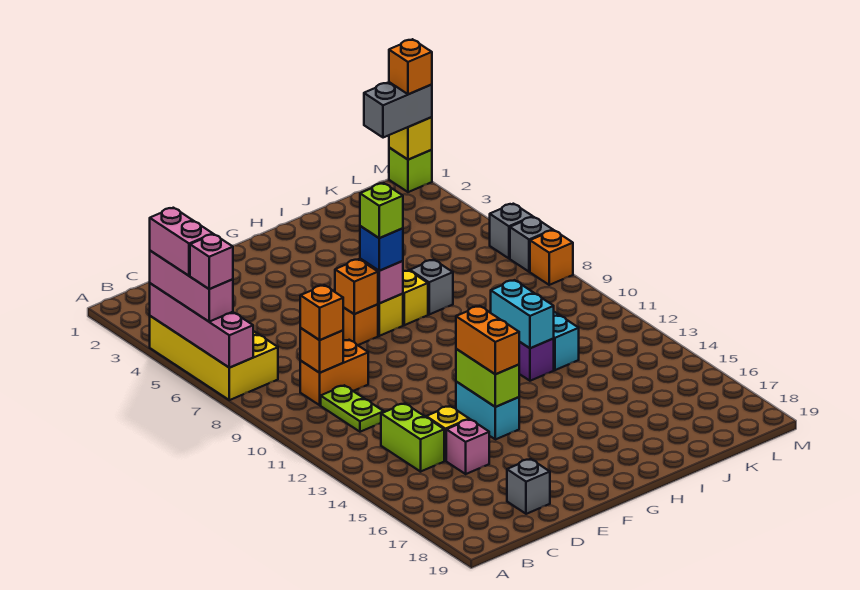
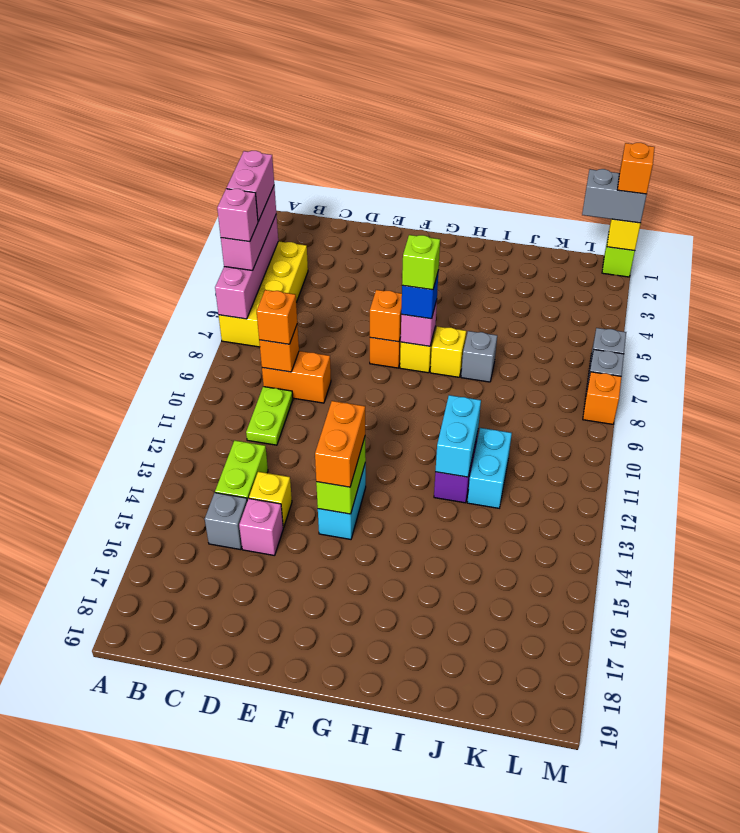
grey 1x1 brick [507,459,550,514] -> grey 1x1 brick moved to [205,493,247,550]

